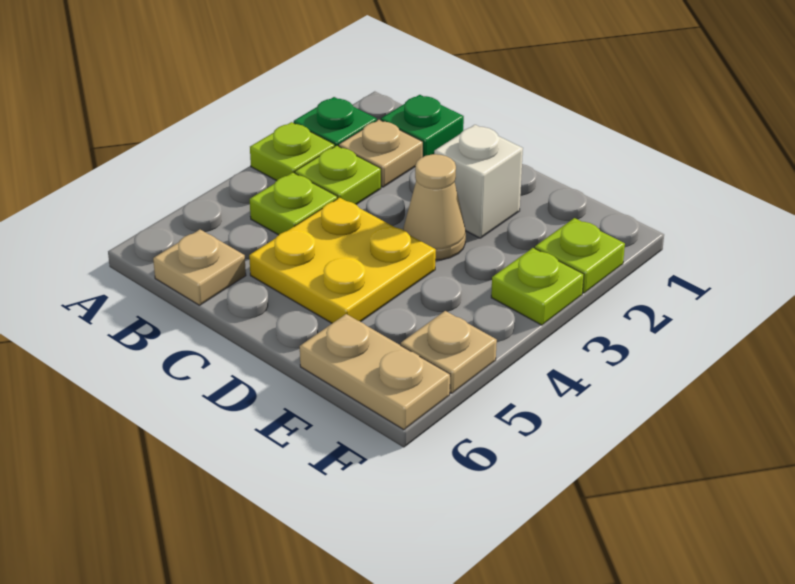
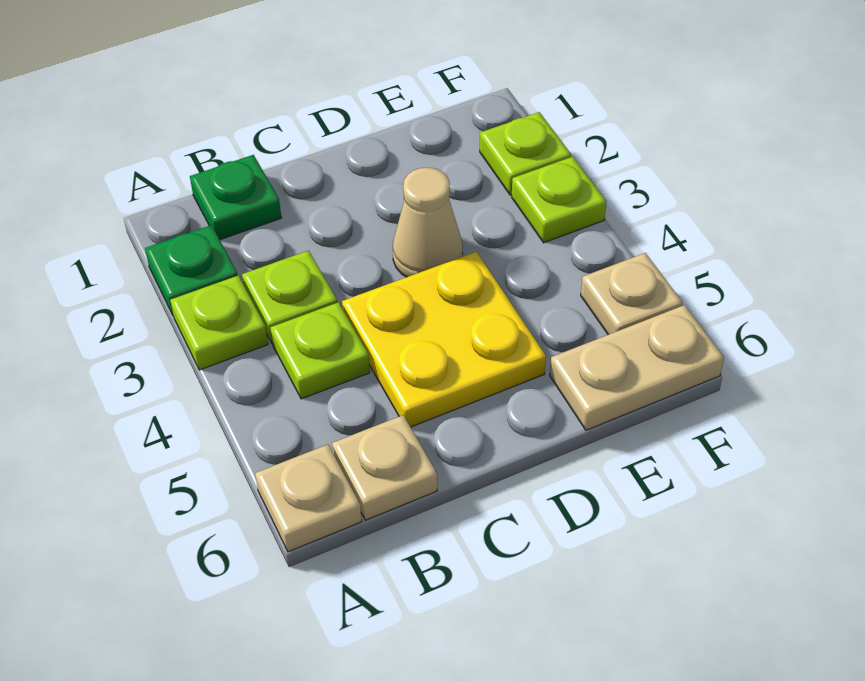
tan 1x1 plate [339,120,423,187] -> tan 1x1 plate moved to [255,445,362,552]
white 1x1 brick [434,125,523,238] -> none

